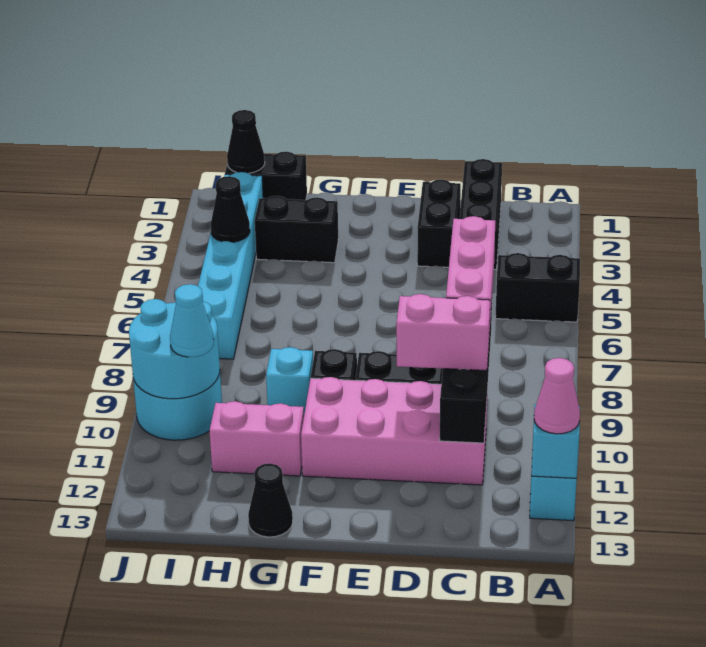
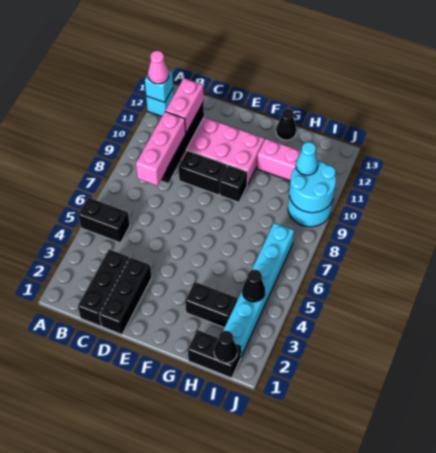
pink 1x2 brick [396,294,490,371] -> pink 1x2 brick turned to [165,78,204,133]
black 1x2 brick [417,180,461,267] -> black 1x3 brick [99,257,152,335]
cyan 1x1 brick [266,347,313,414] -> none

